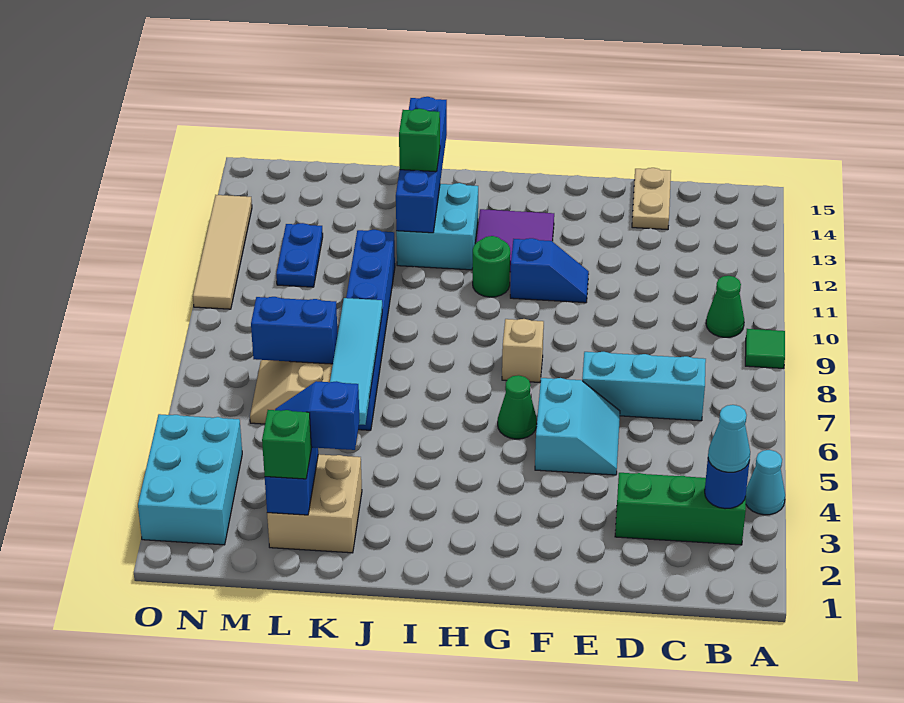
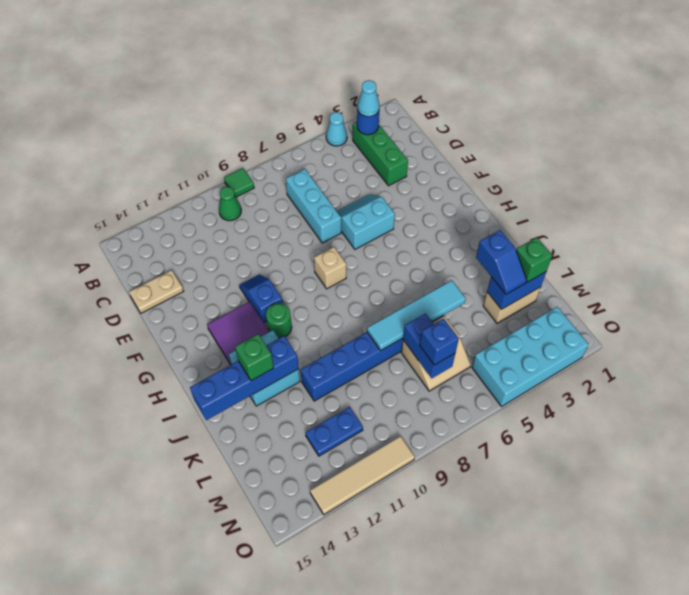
green 1x1 cone [498,375,537,439] -> none
tan 2x2 brick [267,454,362,553] -> tan 1x2 brick [483,287,541,323]
none -> blue 1x1 brick [420,319,459,365]
cyan 2x3 brick [138,414,242,545] -> cyan 2x4 brick [472,307,589,406]

